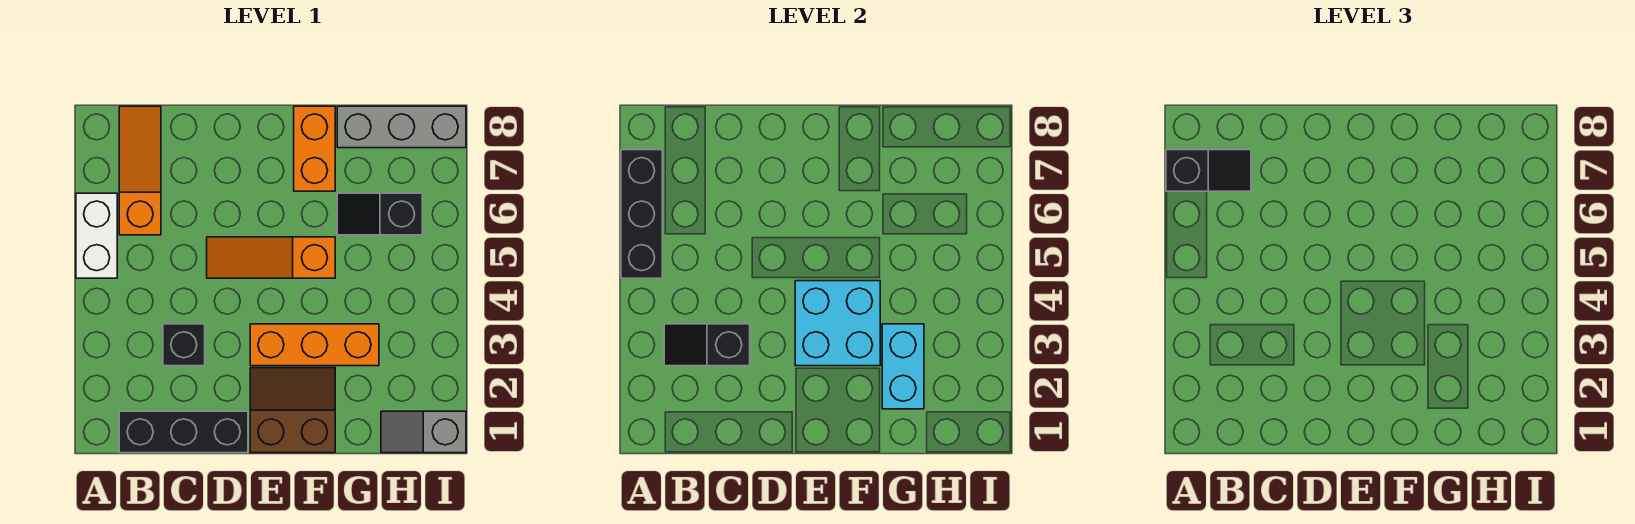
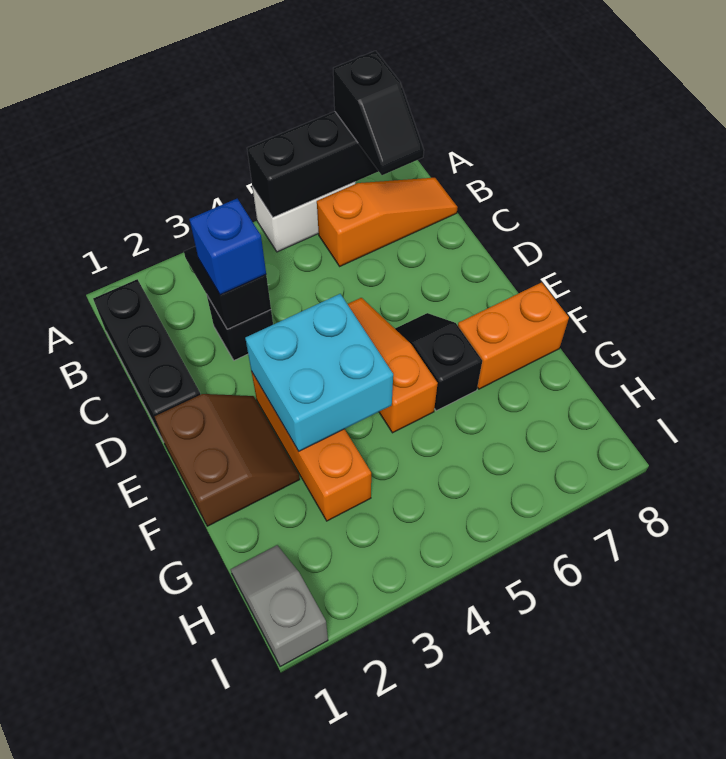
none -> blue 1x1 brick [190,199,266,295]
cyan 1x2 brick [882,324,924,409] -> none
black 1x2 slope [337,193,422,235] -> black 1x2 slope moved to [395,313,482,411]
grey 1x3 brick [337,106,466,148] -> none

